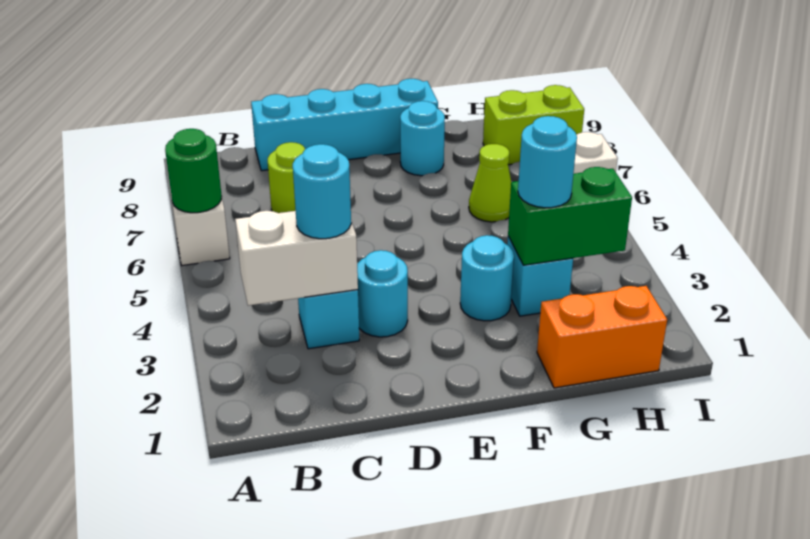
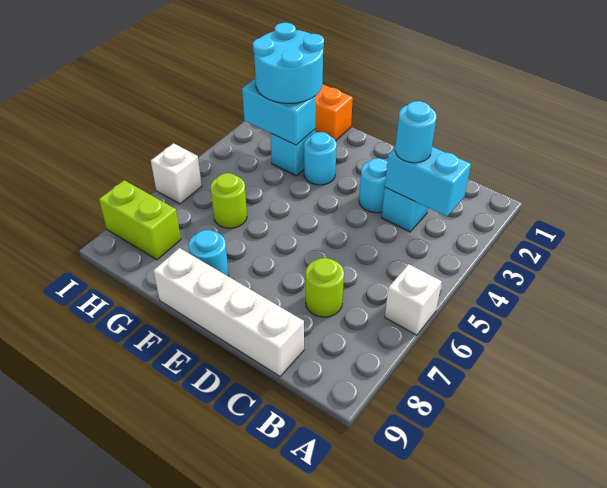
green 1x1 round brick [165,129,222,213] -> none
white 1x2 brick [235,211,358,306] -> cyan 1x2 brick [385,147,471,216]
cyan 1x4 brick [251,79,438,171] -> white 1x4 brick [153,248,304,376]
green 1x2 brick [508,167,632,265] -> cyan 1x2 brick [242,78,316,145]
cyan 1x1 round brick [518,116,577,208] -> cyan 2x2 round brick [253,22,324,103]
lime 1x1 cone [469,144,511,222] -> lime 1x1 round brick [211,173,247,228]

